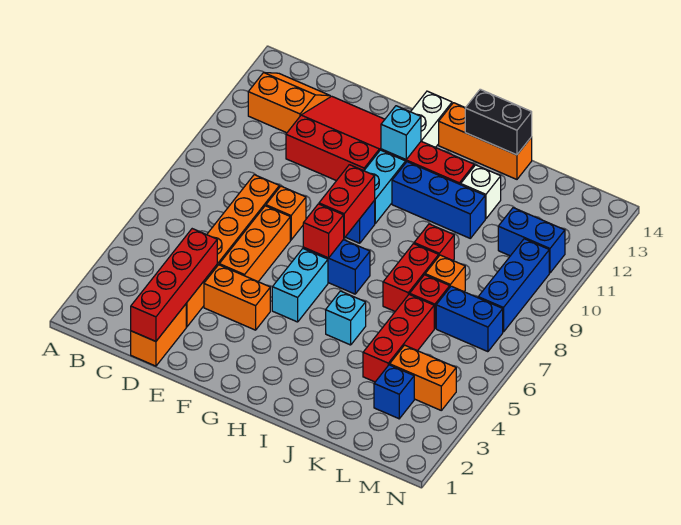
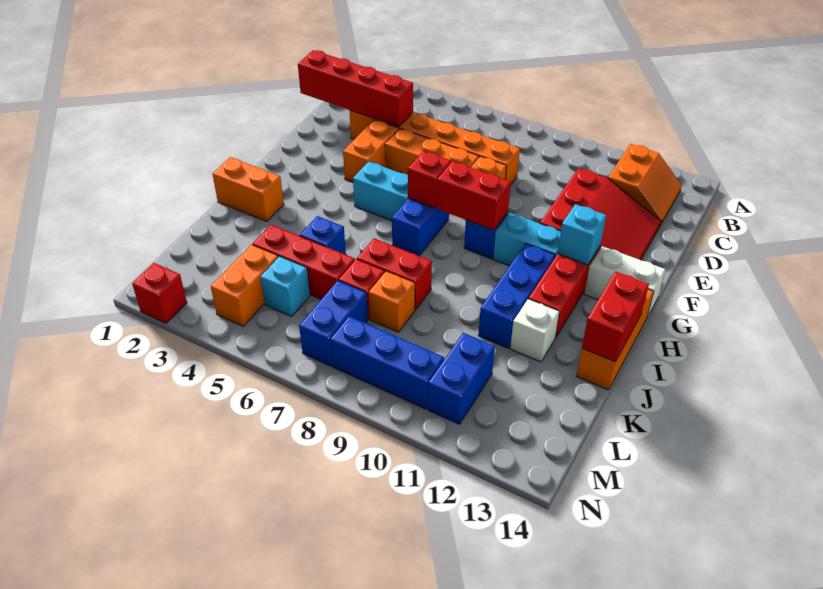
orange 1x2 brick [131,304,186,366] -> orange 1x2 brick moved to [213,157,284,222]
cyan 1x1 brick [326,291,366,345] -> cyan 1x1 brick moved to [260,256,310,316]
black 1x2 brick [465,89,532,155] -> red 1x2 brick [582,271,649,362]
red 1x1 brick [414,224,454,260] -> red 1x1 brick moved to [132,263,187,323]
blue 1x1 brick [374,365,414,419] -> blue 1x1 brick moved to [300,216,346,255]

